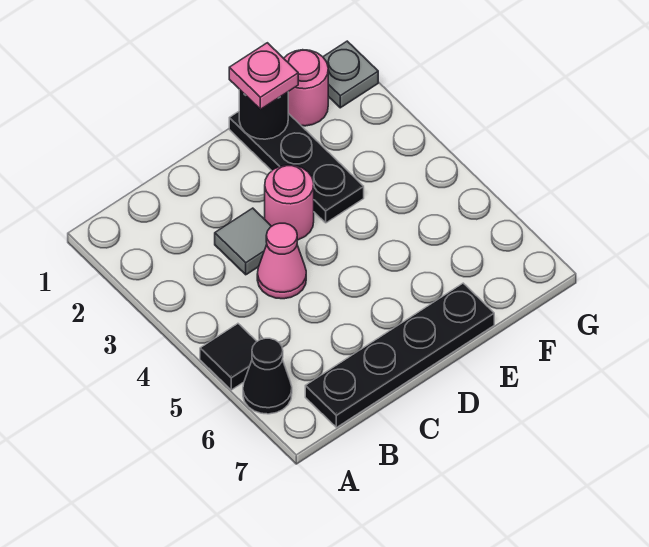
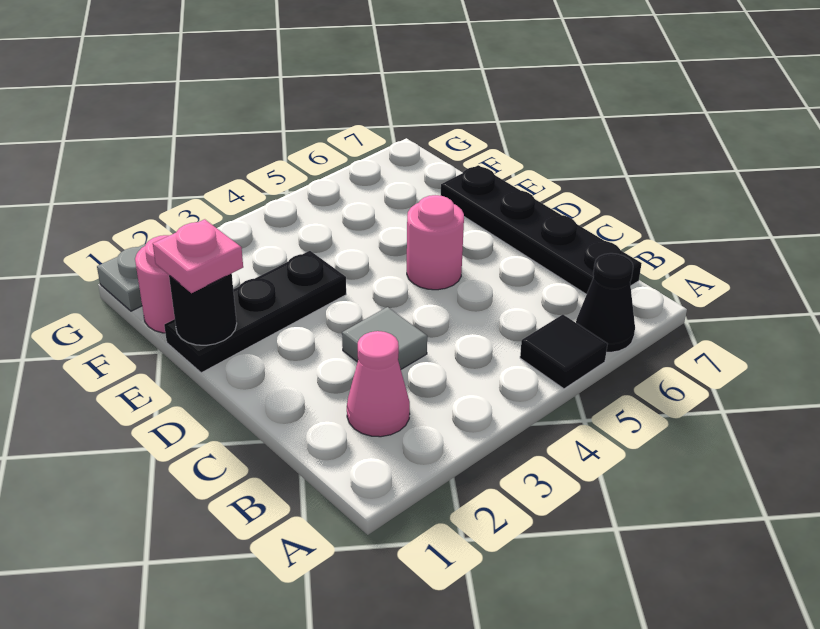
pink 1x1 cone [257,223,306,299] -> pink 1x1 cone moved to [347,331,410,437]
pink 1x1 round brick [265,165,314,240] -> pink 1x1 round brick moved to [407,195,464,290]

